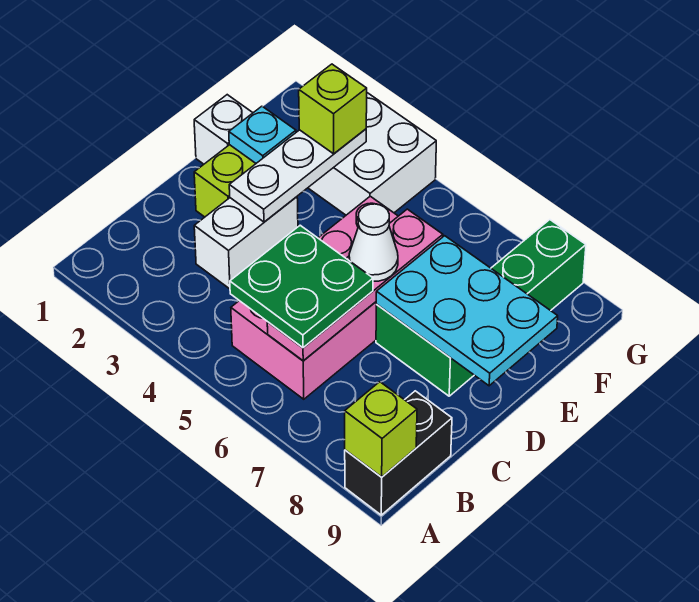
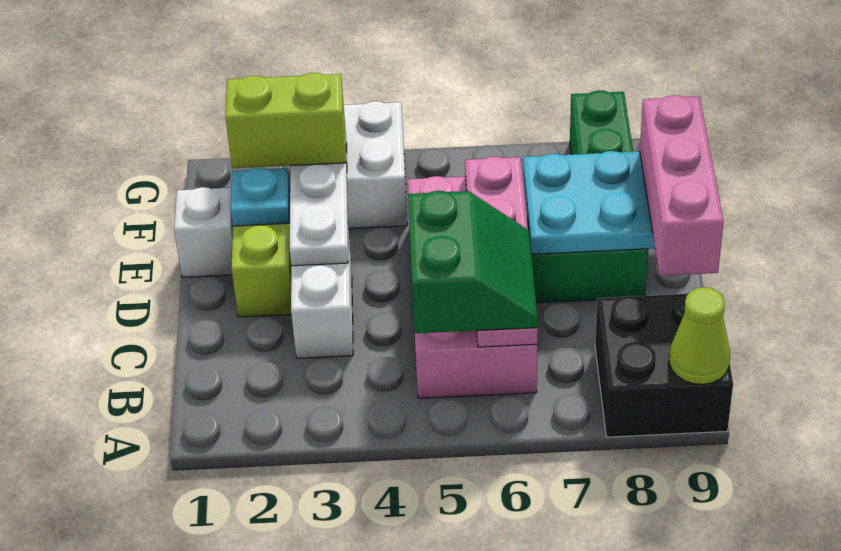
black 1x2 brick [345,391,452,515] -> black 2x2 brick [595,293,733,437]
lime 1x1 brick [345,382,417,477] -> lime 1x1 cone [669,287,730,384]
green 2x2 plate [230,225,373,348] -> green 2x2 slope [408,191,538,333]
none -> pink 1x3 brick [640,95,724,276]
white 1x1 cone [349,204,398,281] -> none
lime 1x1 brick [299,64,367,154] -> lime 1x2 brick [225,73,346,168]

